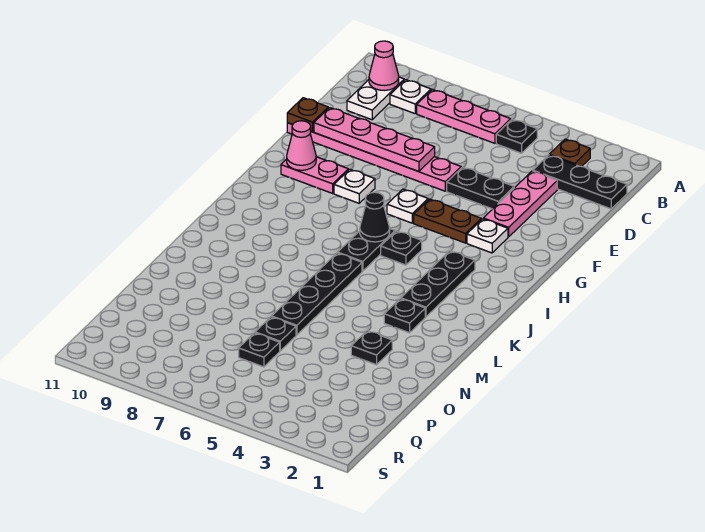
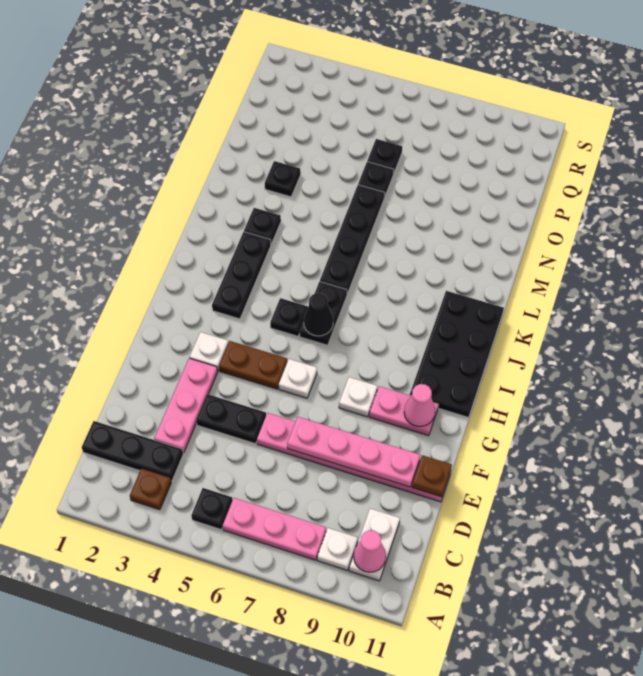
none -> black 2x4 plate [410,291,504,418]

